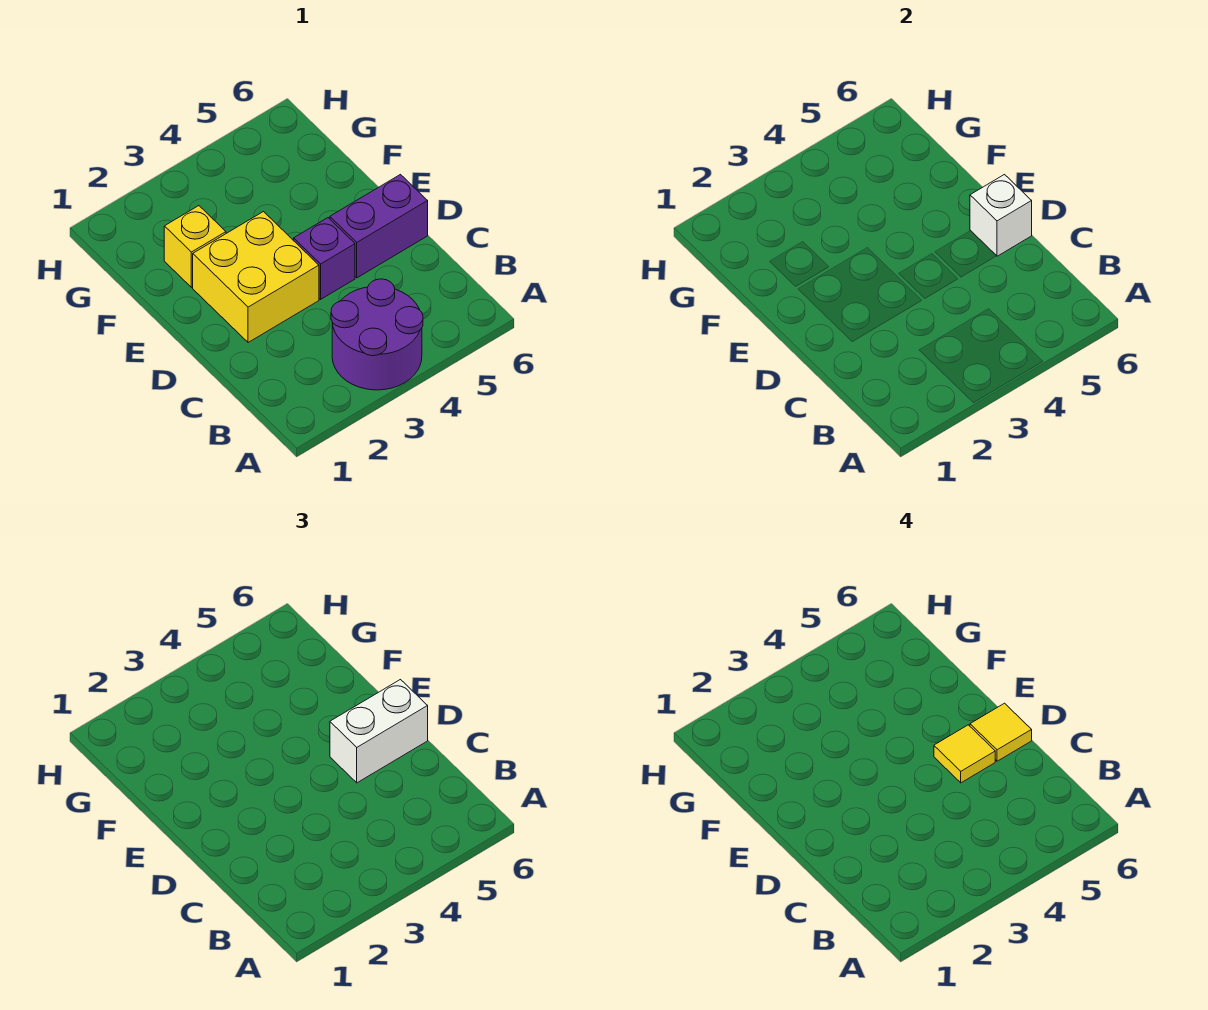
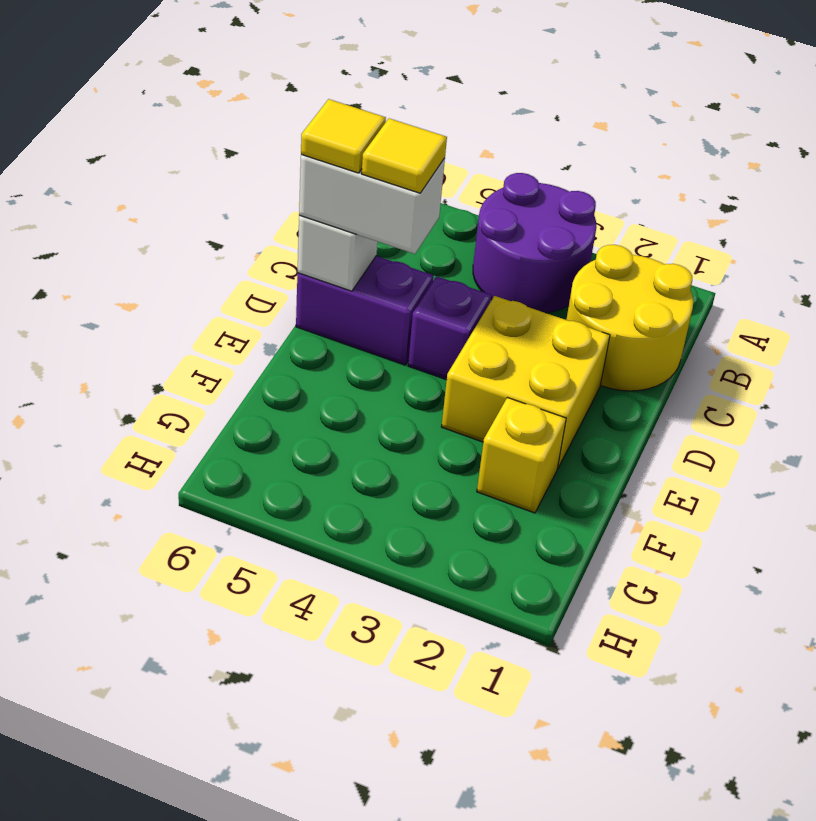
none -> yellow 2x2 round brick [566,245,693,391]

